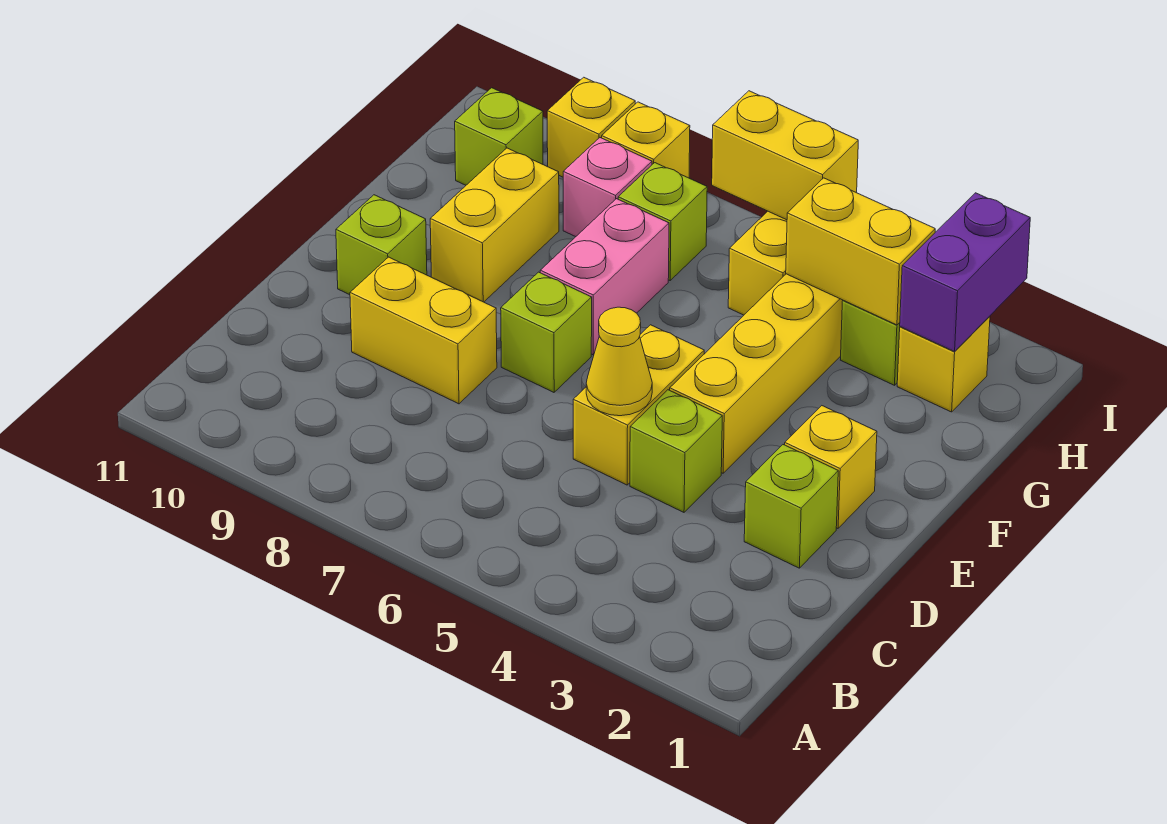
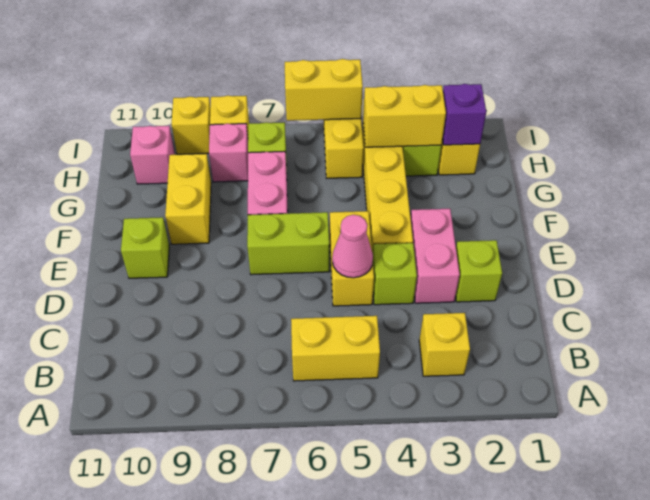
none -> pink 1x2 brick [411,209,460,303]
yellow 1x1 cone [586,307,652,416] -> pink 1x1 cone [332,215,373,278]
yellow 1x2 brick [350,257,497,404] -> yellow 1x2 brick moved to [291,316,380,381]
yellow 1x1 brick [785,406,877,528] -> yellow 1x1 brick moved to [419,313,470,376]
lime 1x1 brick [501,272,592,392] -> lime 1x2 brick [247,212,329,275]
purple 1x2 brick [900,193,1030,352] -> purple 1x1 brick [442,84,486,145]
lime 1x1 brick [455,88,543,185] -> pink 1x1 brick [130,126,175,184]

